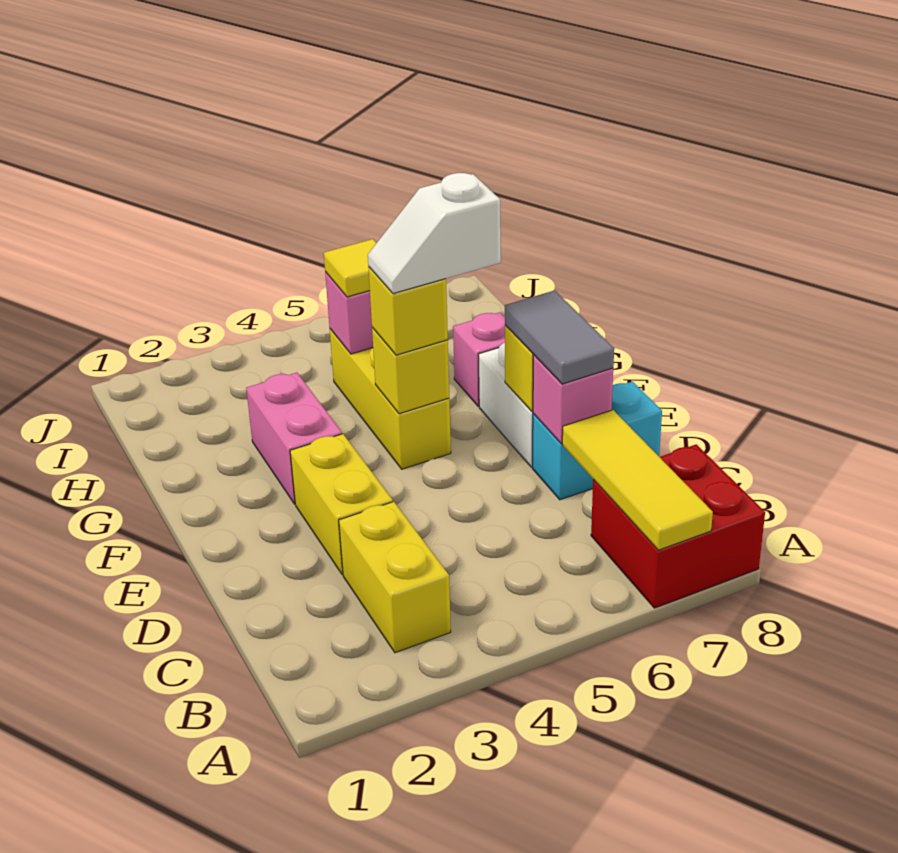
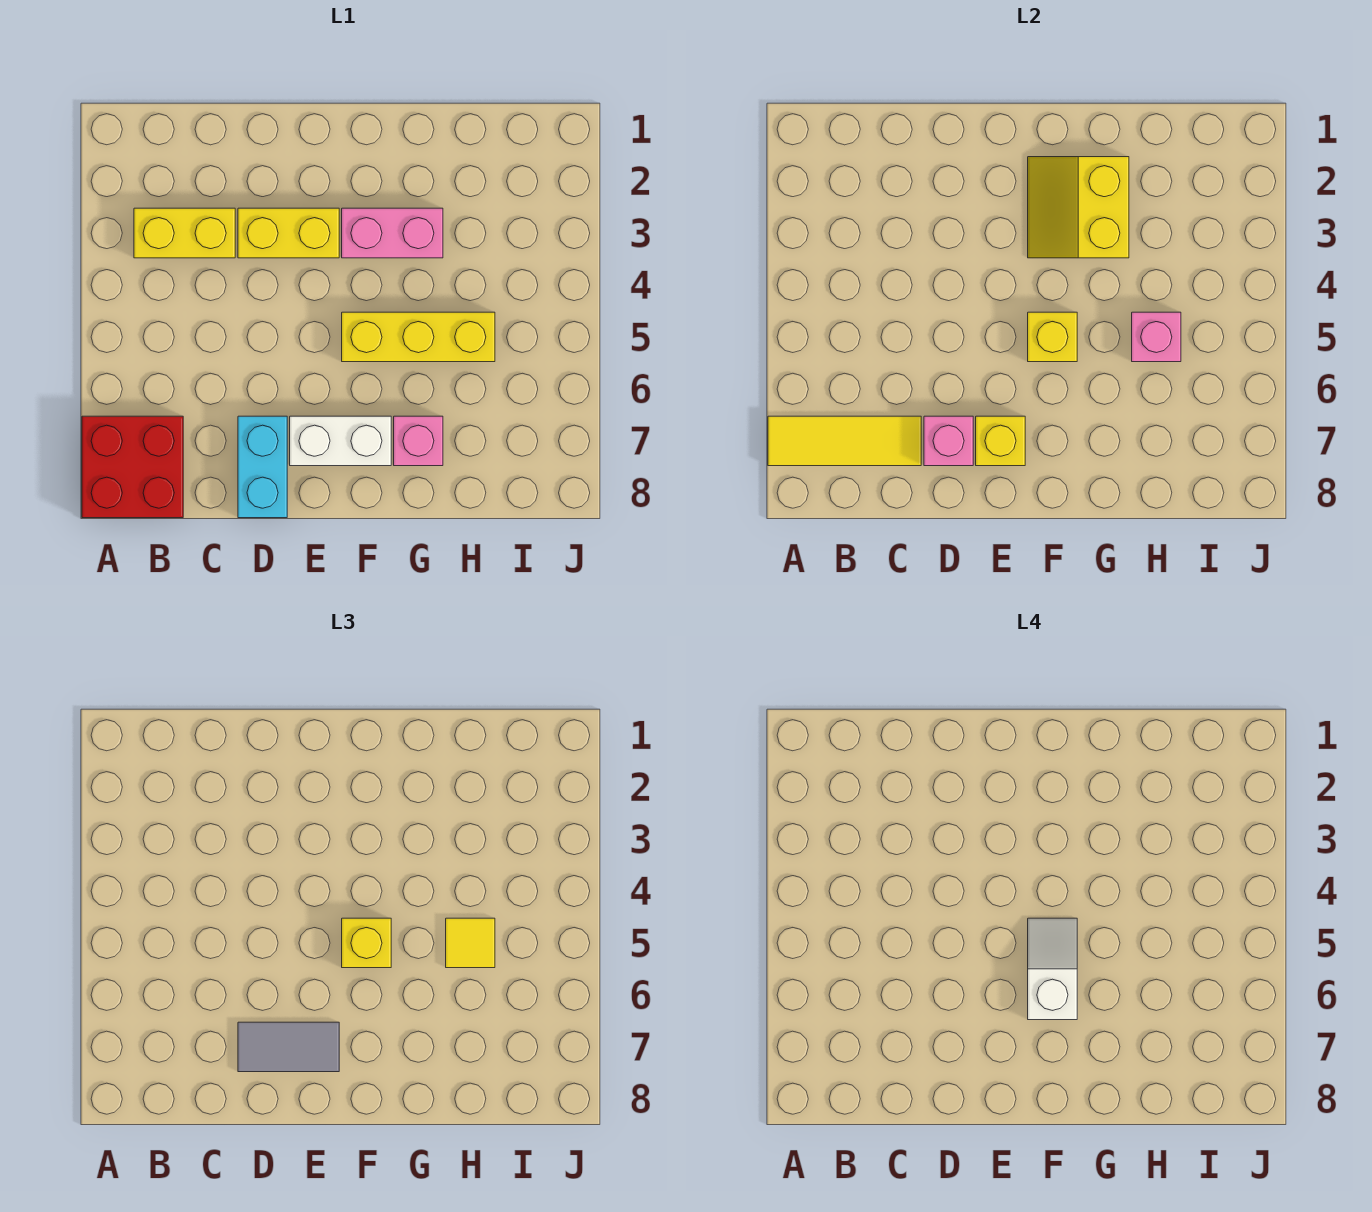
none -> yellow 2x2 slope [1028,157,1129,258]

